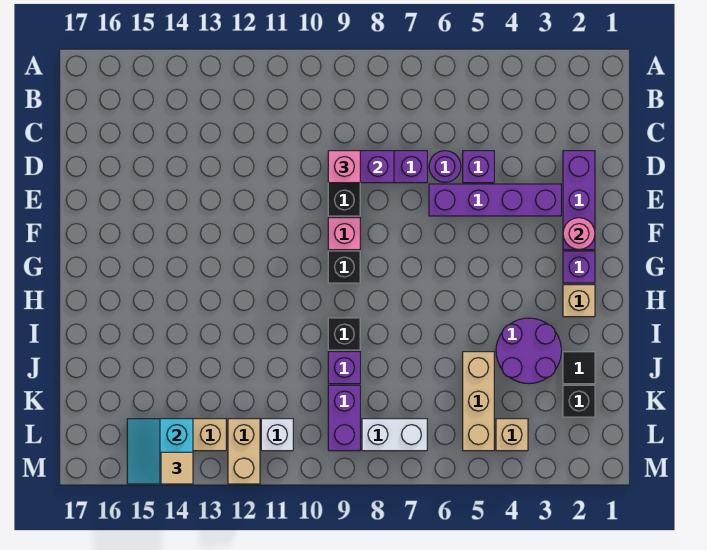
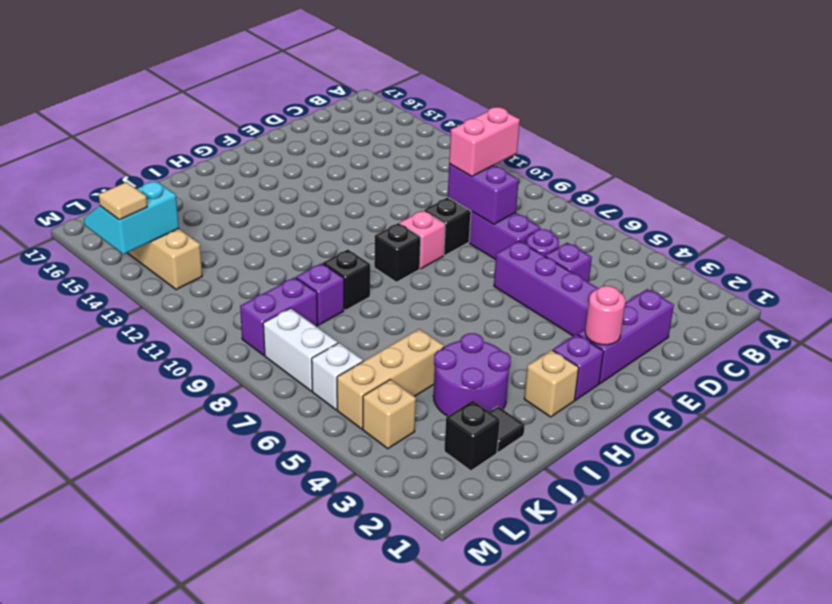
pink 1x1 brick [328,151,360,183] -> pink 1x2 brick [449,107,520,176]
white 1x1 brick [261,419,293,451] -> white 1x1 brick moved to [312,343,363,410]
tan 1x2 brick [228,419,260,484] -> none

